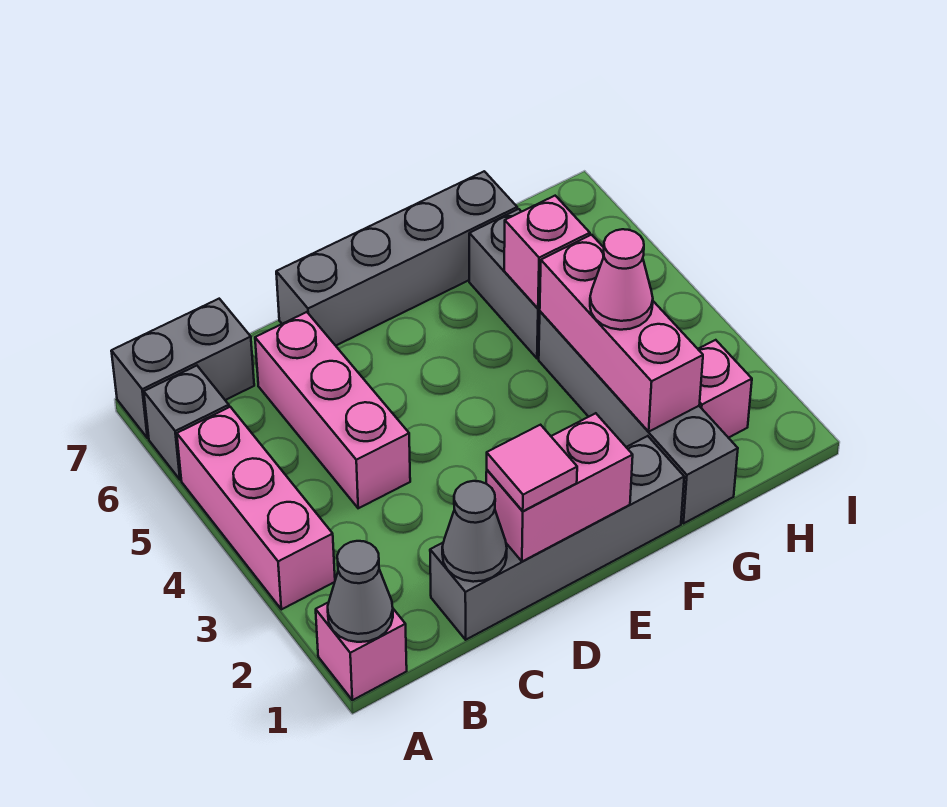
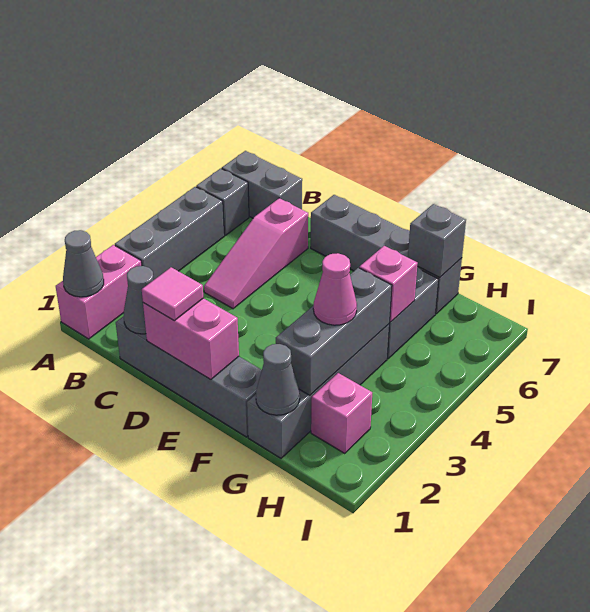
pink 1x1 brick [316,602,407,700] -> pink 1x2 brick [56,245,142,339]
pink 1x3 brick [177,407,335,609] -> grey 1x3 brick [115,187,224,280]
pink 1x3 brick [255,312,410,508] -> pink 1x3 slope [204,198,308,309]
none -> grey 1x1 cone [256,344,300,415]
pink 1x3 brick [540,235,703,432] -> grey 1x3 brick [276,268,392,395]
none -> grey 1x1 brick [408,204,466,278]

